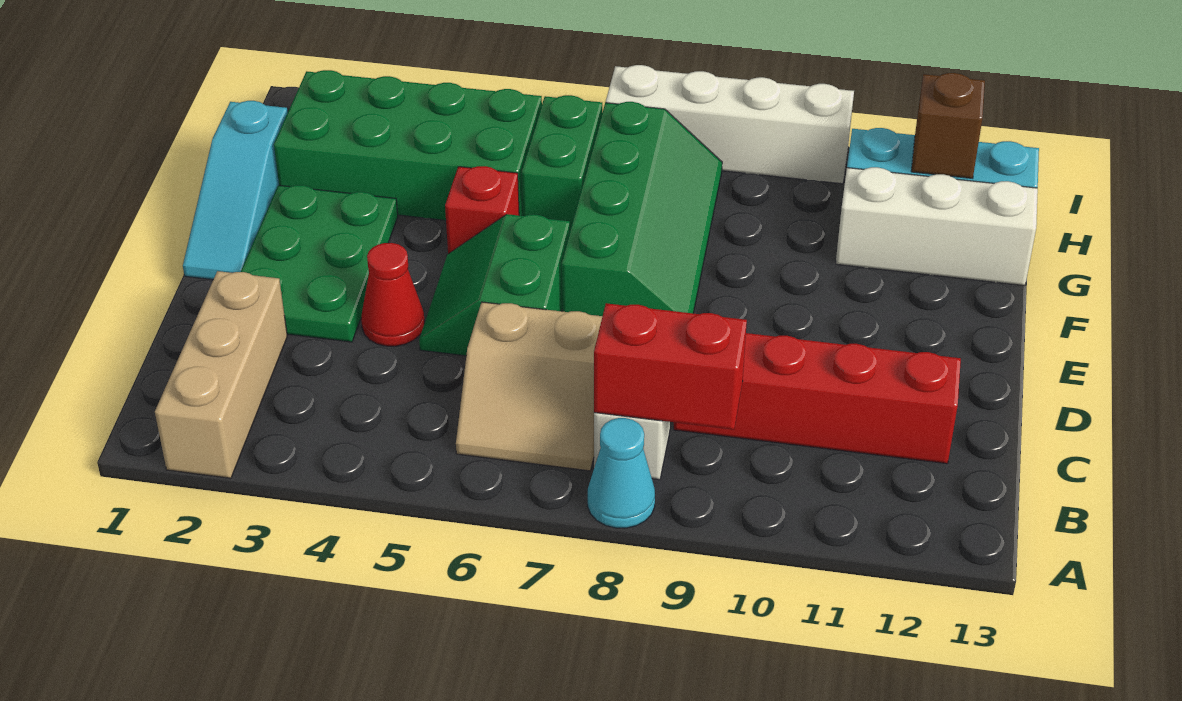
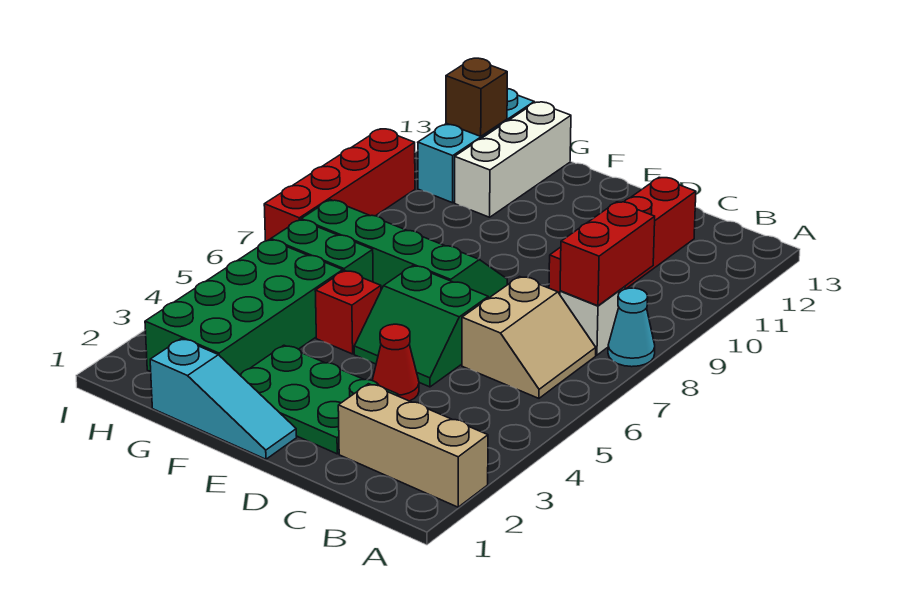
white 1x4 brick [606,65,854,184] -> red 1x4 brick [264,129,415,241]

